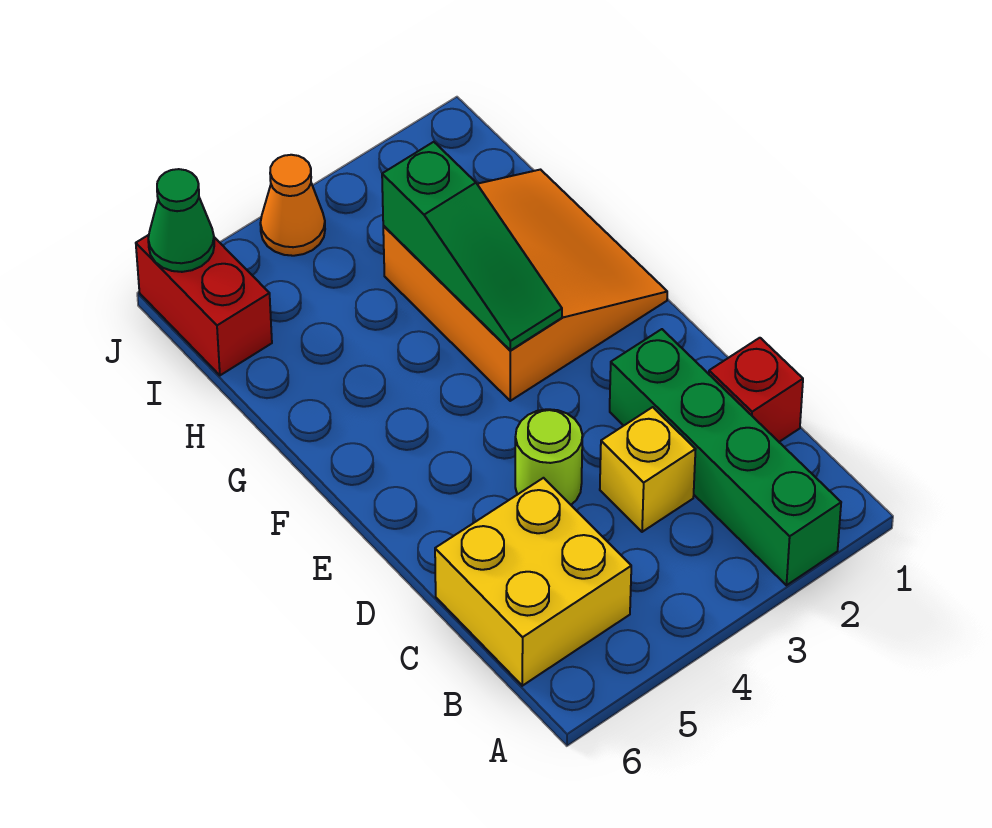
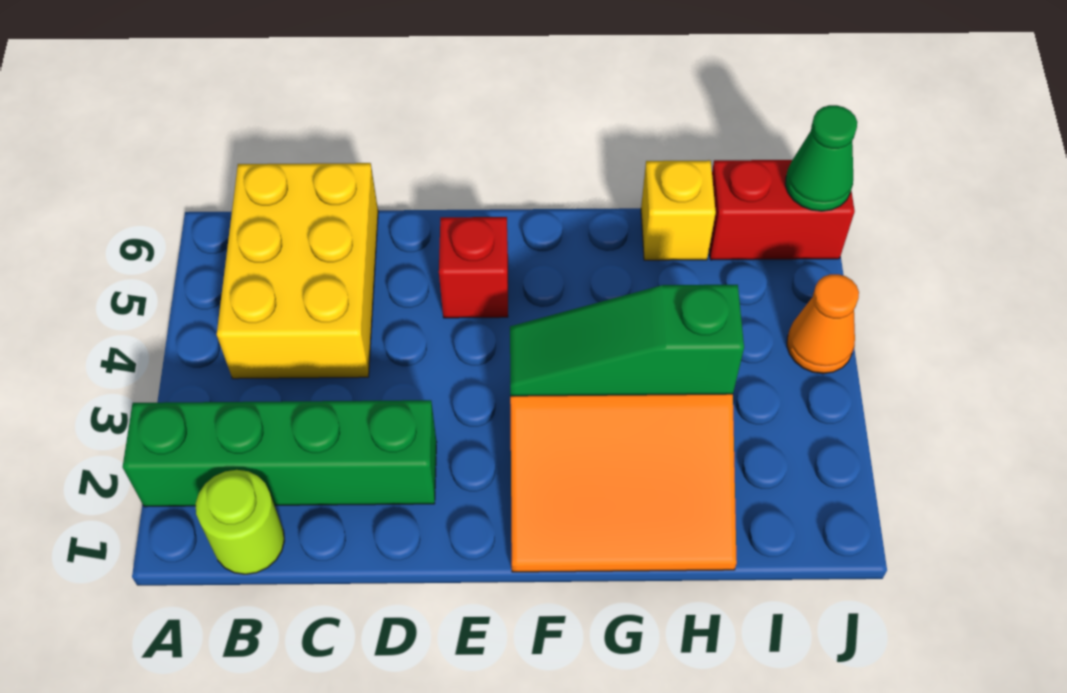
yellow 2x2 brick [435,478,631,686] -> yellow 2x3 brick [217,163,378,379]
red 1x1 brick [709,338,803,442] -> red 1x1 brick moved to [439,217,508,318]
yellow 1x1 brick [600,407,696,532] -> yellow 1x1 brick moved to [641,160,716,260]
lime 1x1 round brick [515,409,582,505] -> lime 1x1 round brick moved to [196,470,284,574]

